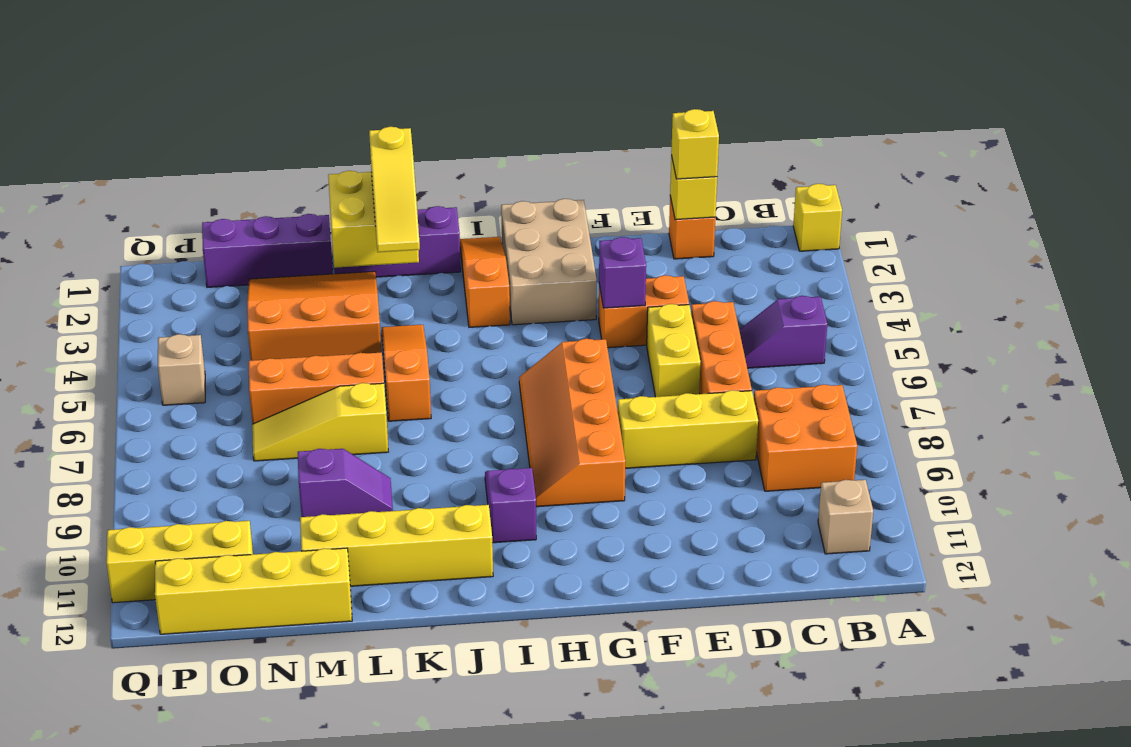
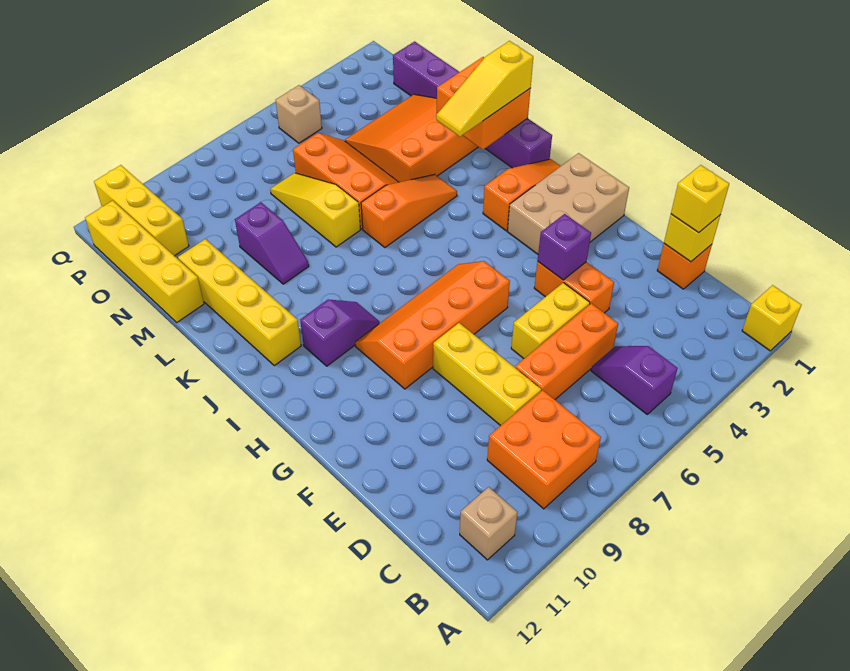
yellow 2x2 brick [328,171,419,268] -> orange 2x2 brick [437,57,531,150]
orange 3x3 slope [247,271,381,361] -> orange 3x3 slope turned to [345,94,478,182]

